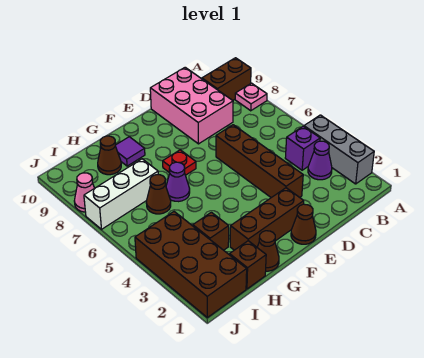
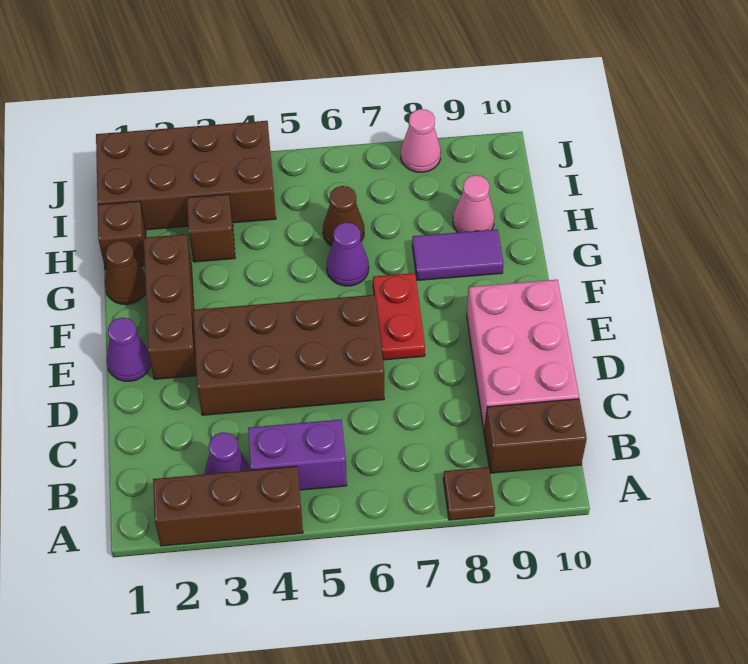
grey 1x3 brick [304,115,374,184] -> brown 1x3 brick [153,466,303,546]
pink 1x1 plate [235,83,267,111] -> brown 1x1 plate [443,467,495,520]
brown 1x2 brick [202,58,251,100] -> brown 1x2 brick turned to [484,399,587,473]
purple 1x1 brick [285,126,320,170] -> purple 1x2 brick [248,419,347,490]
pink 2x3 brick [150,67,233,144] -> pink 2x3 brick turned to [467,280,579,431]
brown 1x4 brick [216,125,303,198] -> brown 2x4 brick [193,295,384,415]
brown 1x1 cone [291,204,316,244] -> purple 1x1 cone [106,318,151,381]
red 1x1 plate [163,150,196,175] -> red 1x2 plate [373,273,425,360]
purple 1x1 tile [115,137,145,166] -> purple 1x2 tile [412,229,504,280]
white 1x3 brick [84,159,158,229] -> none
brown 1x1 cone [98,136,121,175] -> pink 1x1 cone [453,175,494,232]

